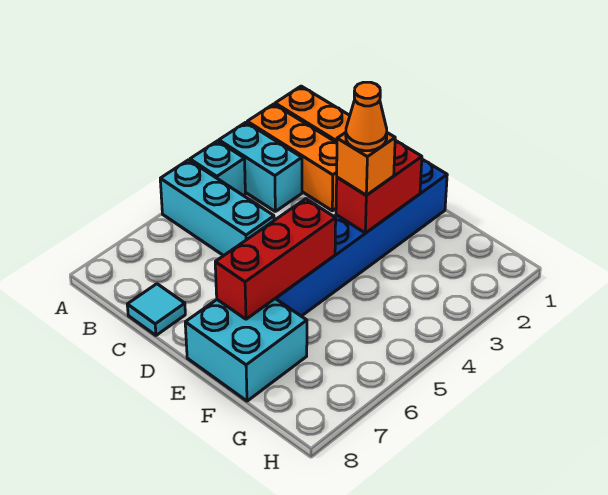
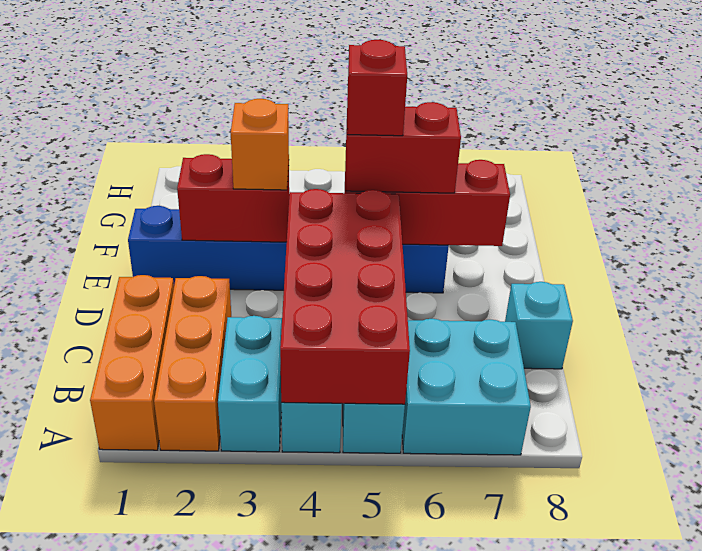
none -> red 2x4 brick [280,189,410,404]
cyan 1x1 tile [127,284,185,335] -> cyan 1x1 brick [505,282,573,369]
orange 1x1 cone [346,82,387,151] -> none
none -> red 1x2 brick [345,102,461,193]
none -> red 1x1 brick [347,40,407,136]
cyan 2x2 brick [185,299,307,401] -> cyan 2x2 brick moved to [402,319,531,455]

